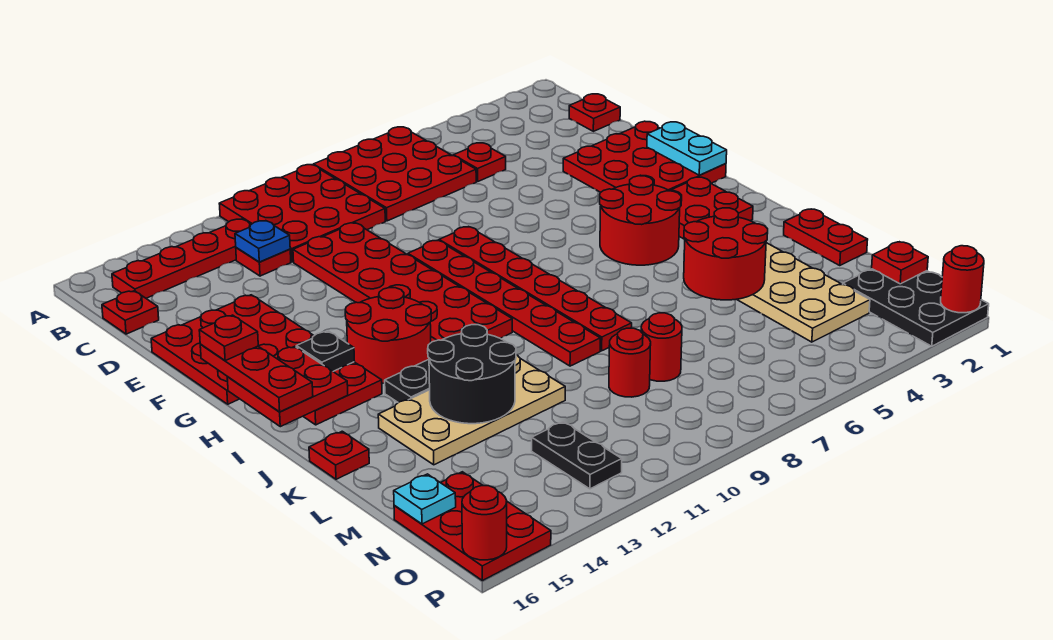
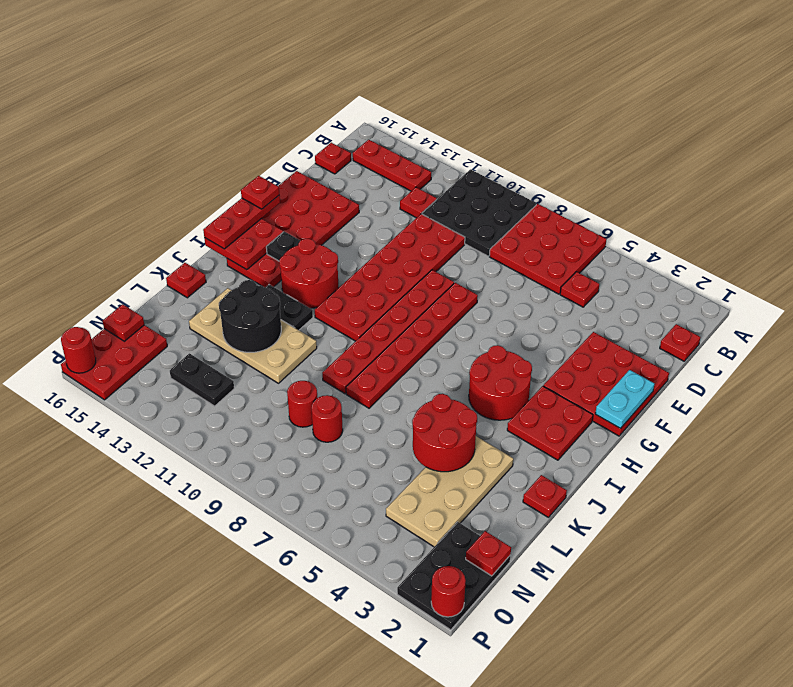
red 3x3 plate [219,165,385,262] -> black 3x3 plate [422,169,536,256]
red 1x4 plate [112,219,251,298] -> red 1x3 plate [353,140,431,191]
blue 1x1 plate [235,221,290,262] -> none
red 1x2 plate [784,209,868,265] -> red 1x1 plate [523,475,567,518]
black 1x2 plate [532,422,622,489] -> black 1x2 plate turned to [170,353,234,406]
cyan 1x1 plate [394,474,456,524] -> red 1x1 plate [103,304,144,341]

